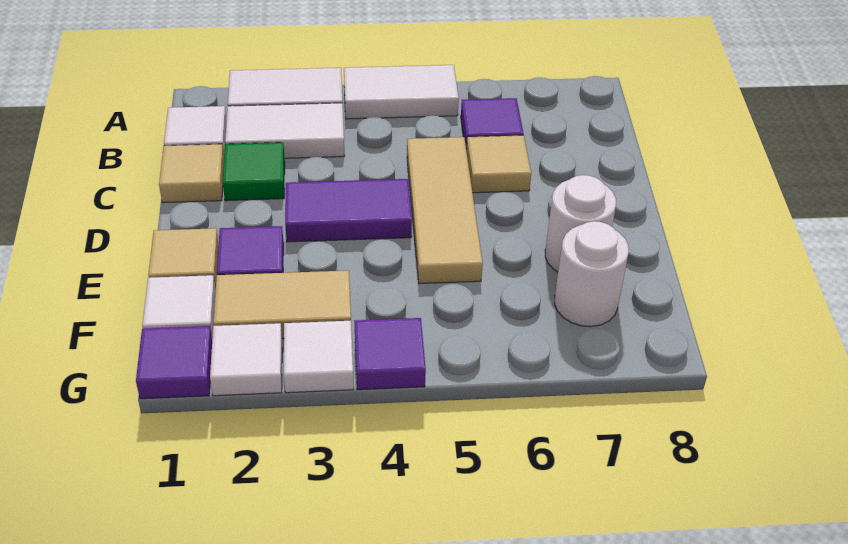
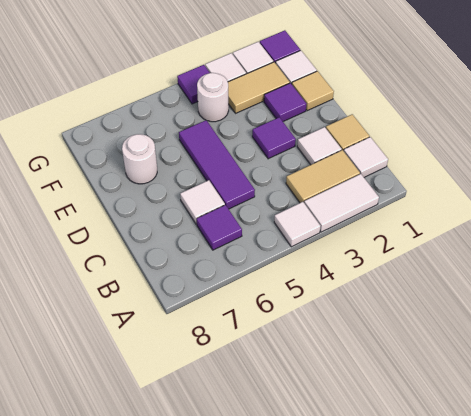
white 1x2 tile [344,65,459,119] -> white 1x1 tile [274,202,320,247]
white 1x2 tile [225,103,344,158] -> tan 1x2 tile [286,150,360,203]
green 1x1 tile [223,142,285,201] -> white 1x1 tile [297,127,342,165]
tan 1x3 tile [407,137,483,284] -> purple 1x3 tile [179,120,255,209]
tan 1x1 tile [466,135,531,193] -> white 1x1 tile [180,180,225,224]
purple 1x2 tile [285,179,412,242] -> purple 1x1 tile [252,117,296,159]
white 1x1 round brick [555,221,629,327] -> white 1x1 round brick moved to [197,73,229,122]

